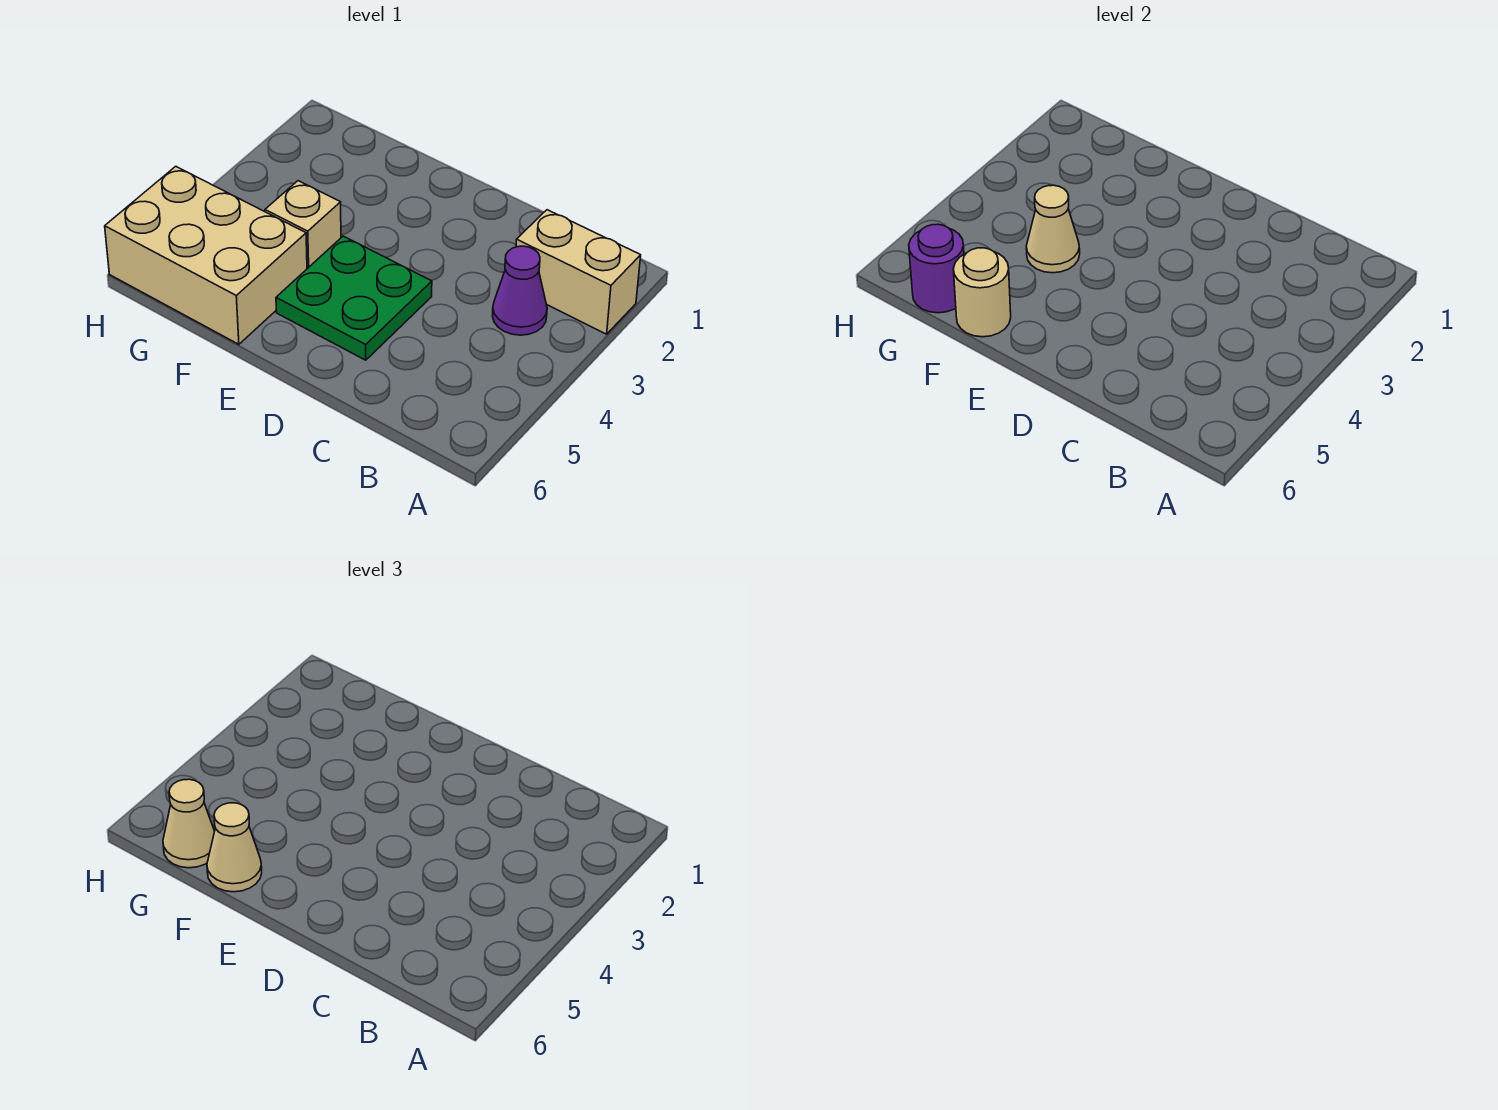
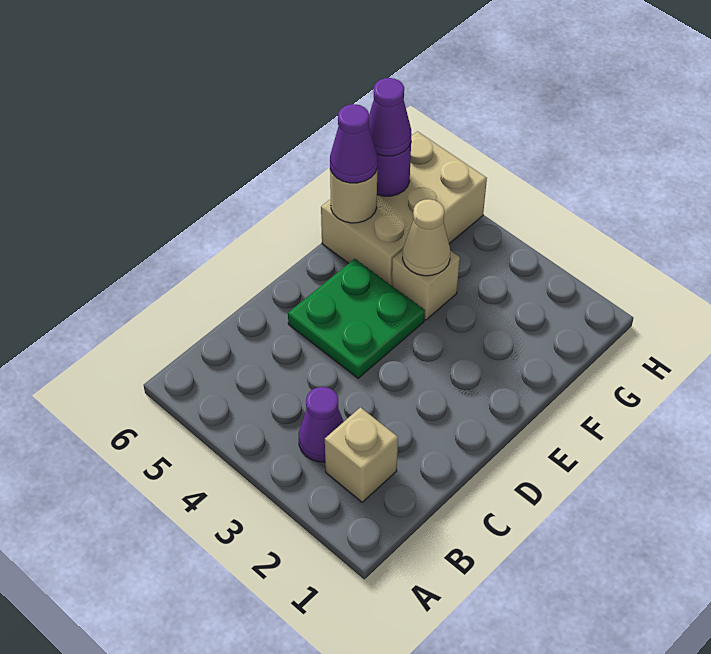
tan 1x2 brick [516,210,641,334] -> tan 1x1 brick [325,407,398,502]
tan 1x1 cone [207,803,262,892] -> purple 1x1 cone [330,104,378,183]
tan 1x1 cone [163,779,215,868] -> purple 1x1 cone [369,78,412,156]

